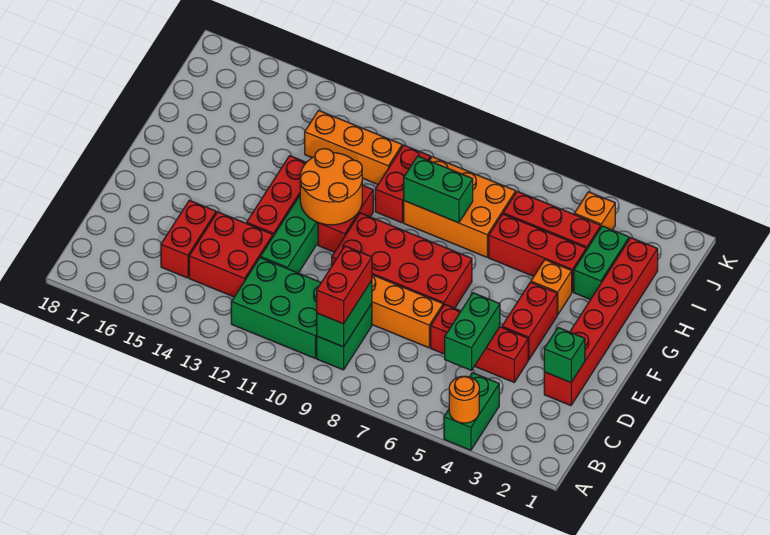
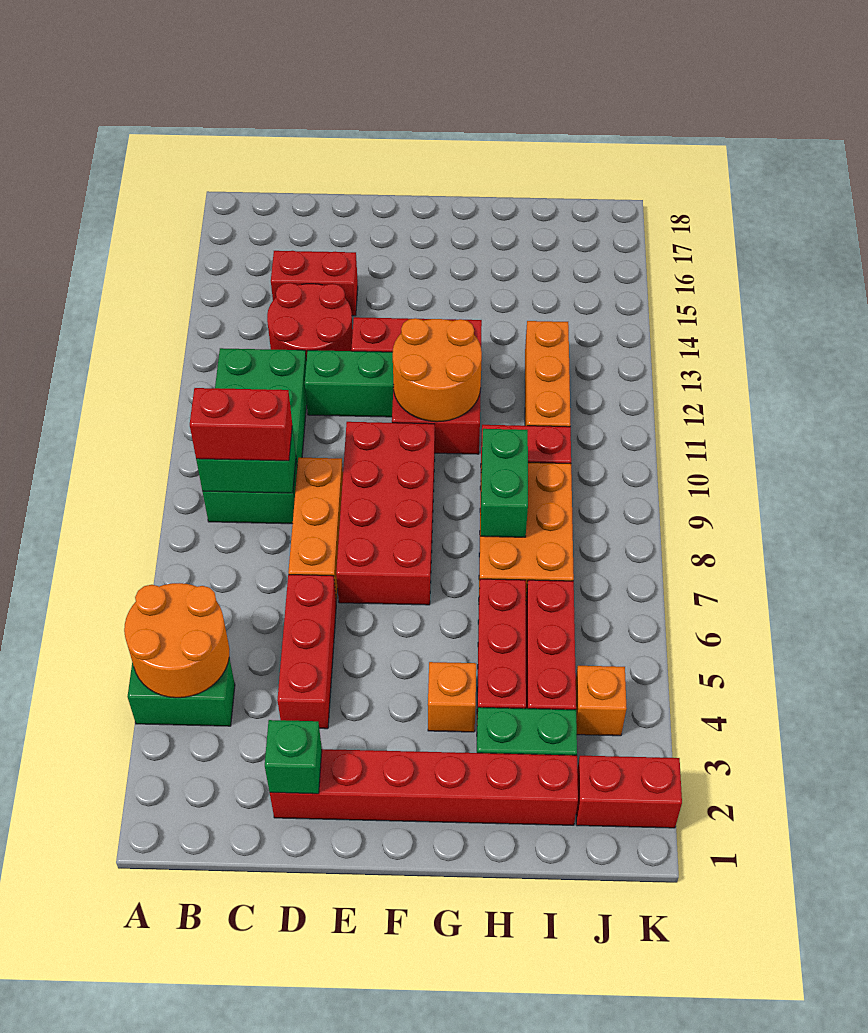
orange 1x1 round brick [449,376,479,423] -> orange 2x2 round brick [124,583,230,698]
green 1x2 brick [445,293,500,370] -> none
red 2x2 brick [189,212,273,297] -> red 2x2 round brick [267,283,353,361]
red 1x2 brick [502,282,557,360] -> red 1x2 brick moved to [576,756,682,828]

